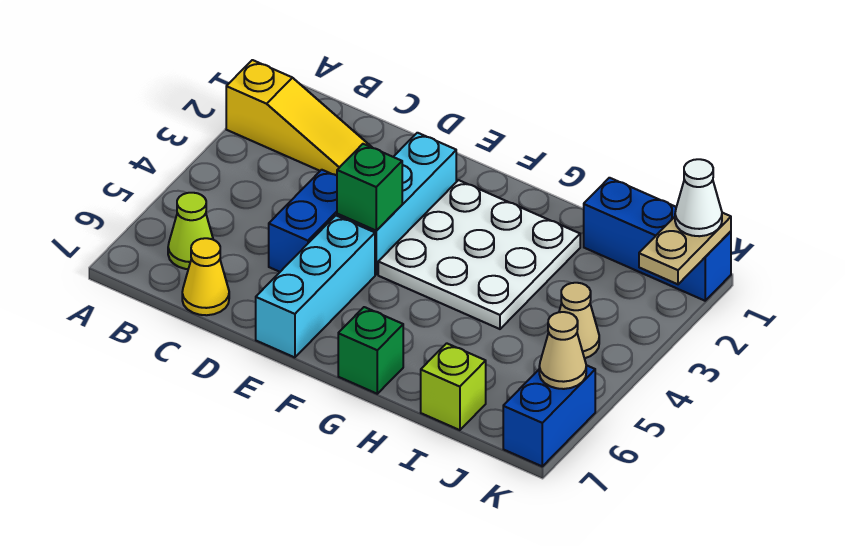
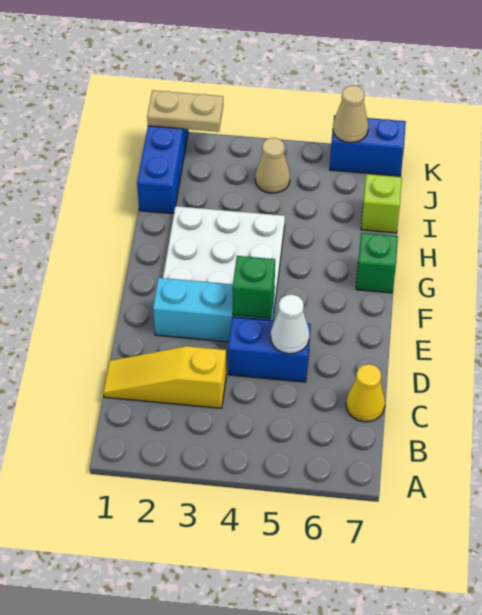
yellow 1x3 slope [226,60,371,175] -> yellow 1x3 slope turned to [103,346,226,408]
lime 1x1 cone [168,193,213,269] -> none
cyan 1x3 brick [256,216,375,357] -> none
white 1x1 cone [675,159,722,236] -> white 1x1 cone moved to [271,294,309,354]

